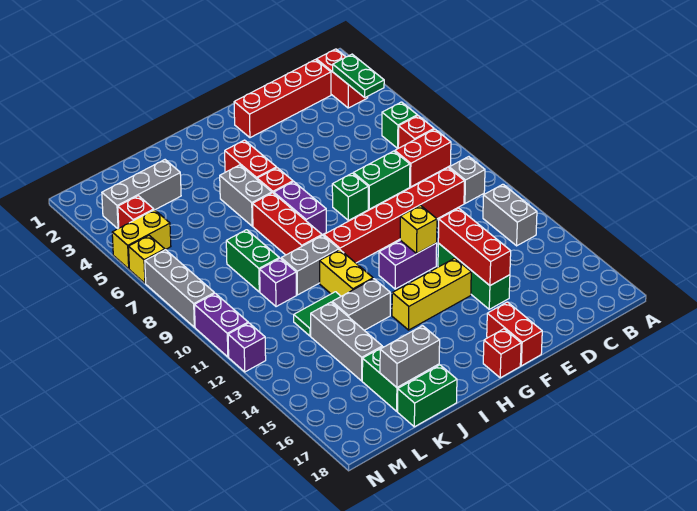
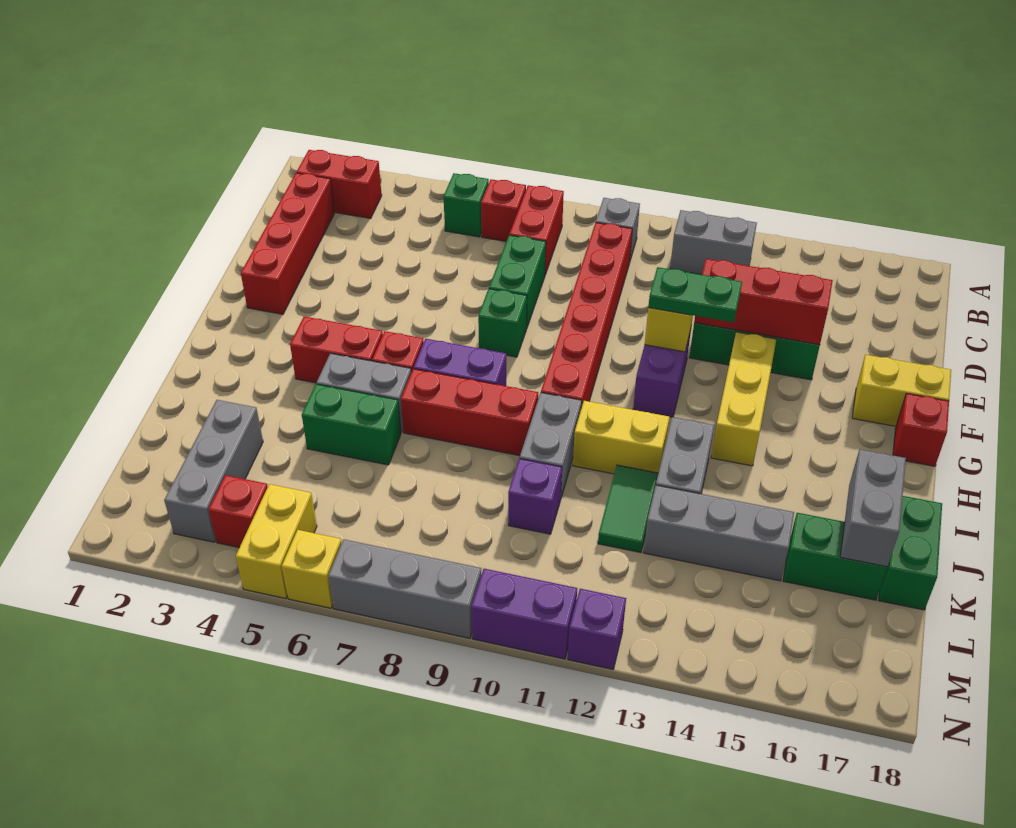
green 1x2 plate [333,54,384,97] -> green 1x2 plate moved to [648,267,742,322]
red 1x2 brick [487,302,542,366] -> yellow 1x2 brick [852,355,951,426]
green 1x2 brick [226,230,279,292] -> green 1x2 brick moved to [302,384,401,465]

